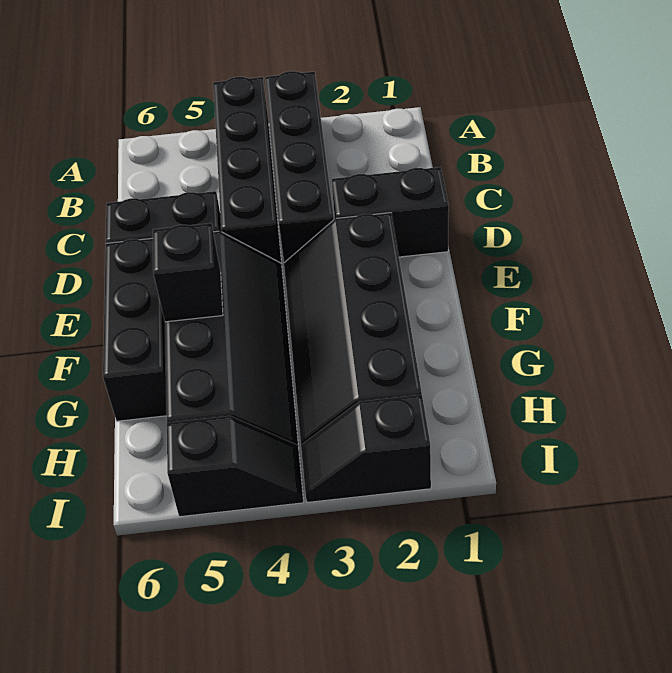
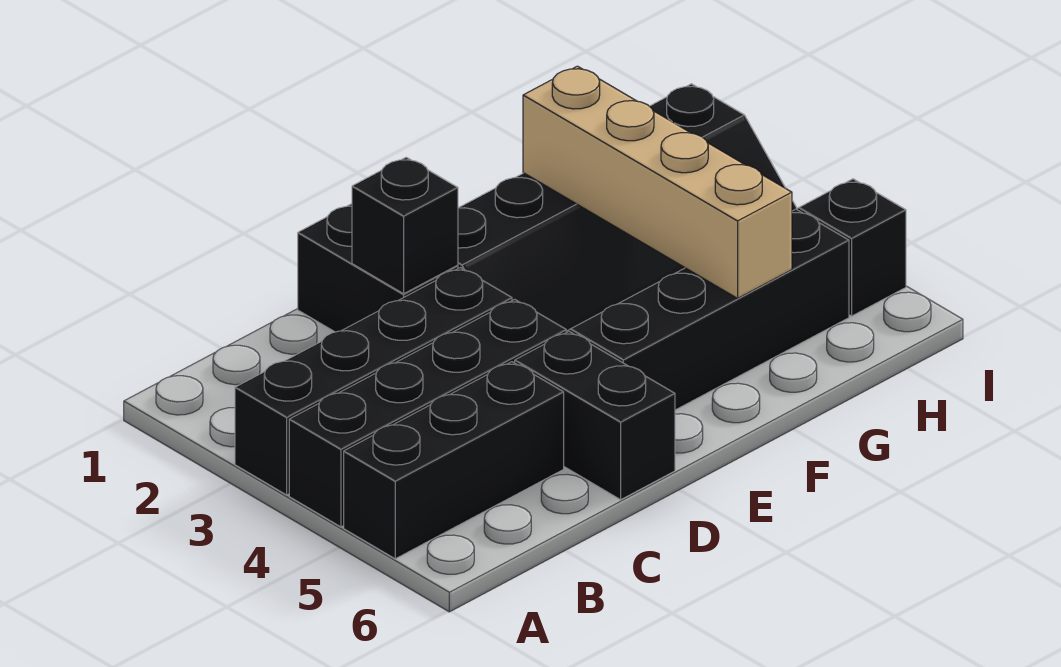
black 1x3 brick [103,238,167,421] -> black 1x3 brick moved to [344,362,564,559]
black 1x1 brick [153,223,223,322] -> black 1x1 brick moved to [352,157,458,294]
none -> tan 1x4 brick [523,66,792,298]

